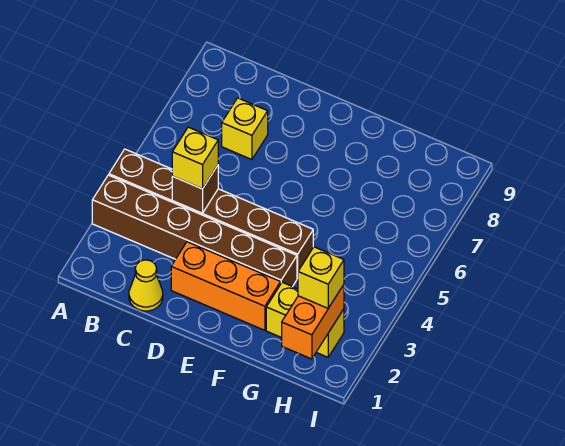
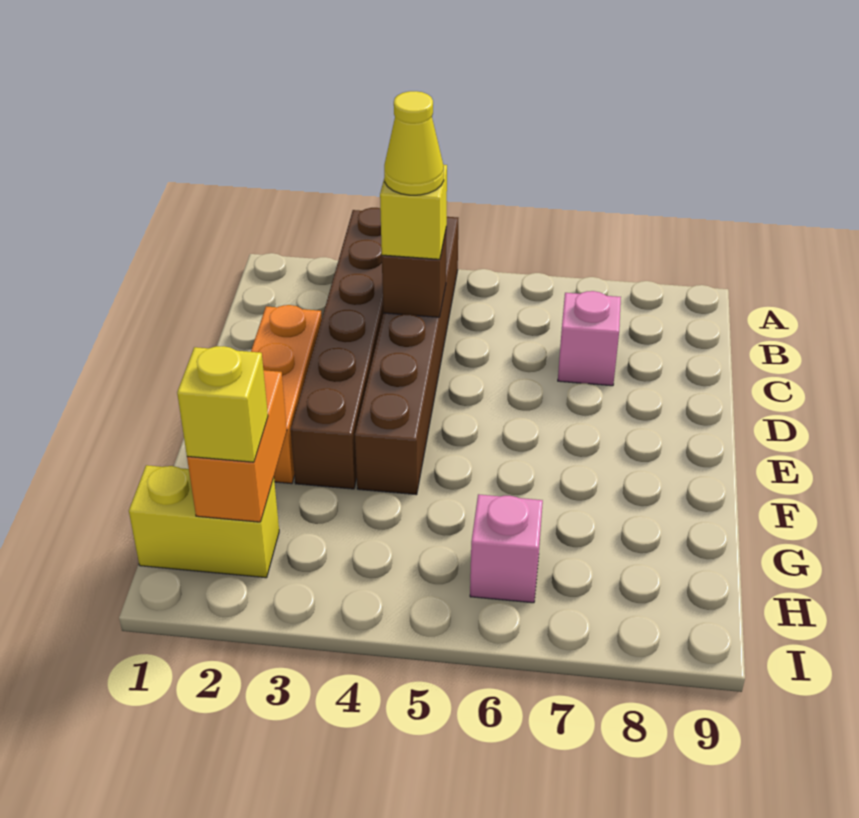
yellow 1x1 cone [129,260,163,311] -> yellow 1x1 cone moved to [384,91,444,195]
yellow 1x1 brick [222,98,268,160] -> pink 1x1 brick [558,291,621,386]
yellow 1x2 brick [266,282,344,357] -> yellow 1x2 brick turned to [129,465,279,578]
orange 1x2 brick [282,285,344,359] -> orange 1x2 brick turned to [187,370,287,522]
none -> pink 1x1 brick [470,494,543,603]

